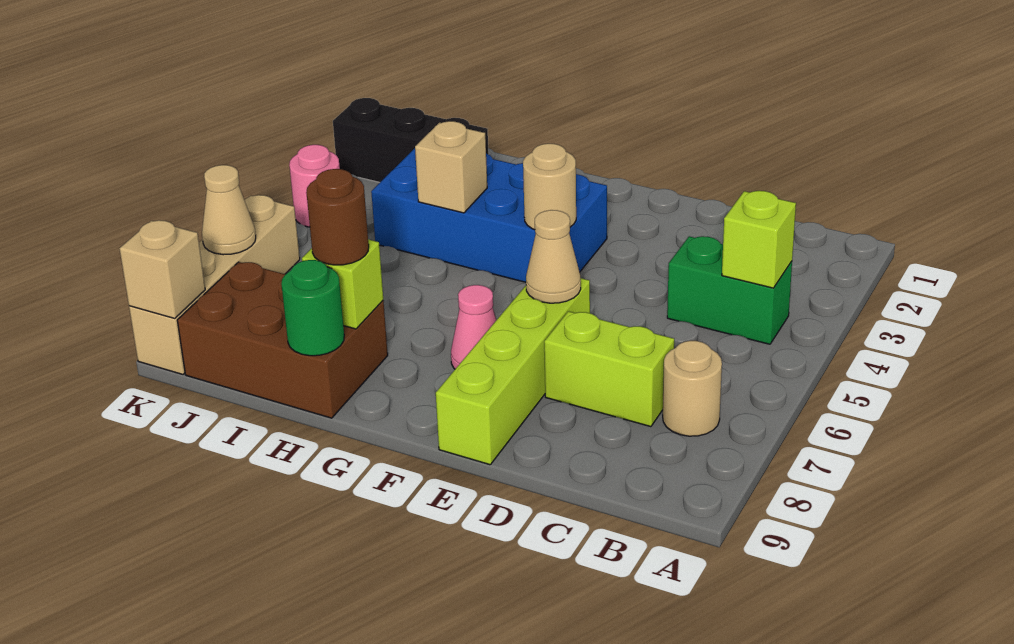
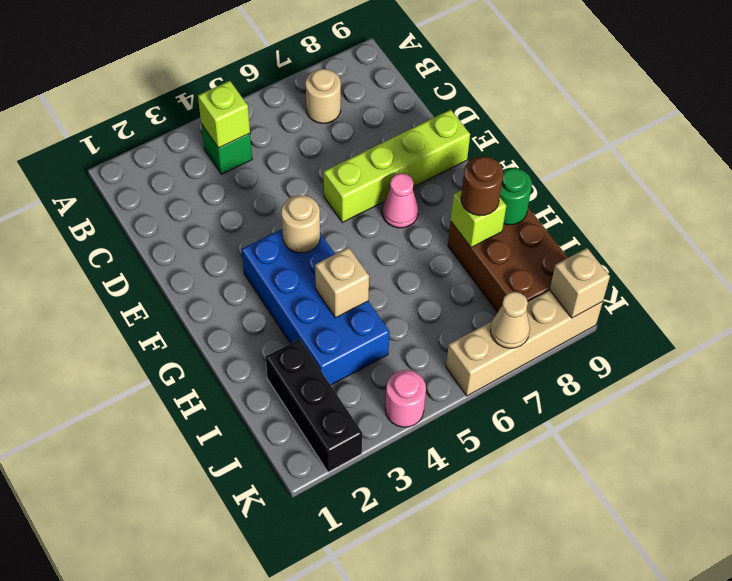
green 1x2 brick [667,236,792,344] -> green 1x1 brick [201,124,252,174]
lime 1x2 brick [544,311,674,427] -> none
tan 1x1 cone [526,210,581,303] -> none

